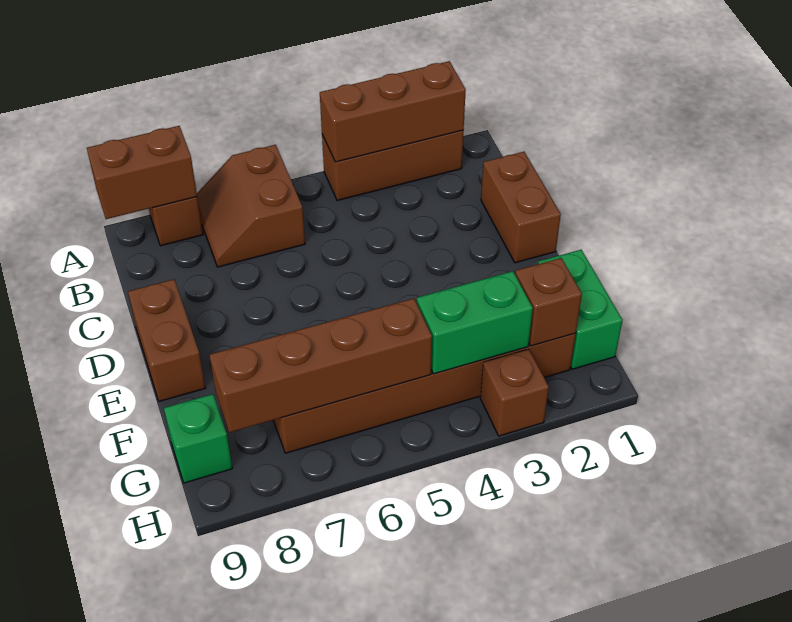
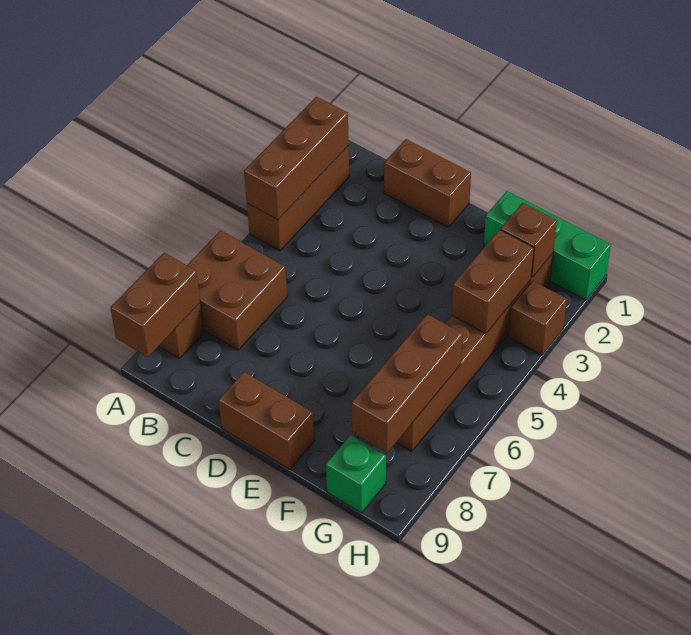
brown 2x2 slope [197,145,305,267] -> brown 2x2 brick [187,231,287,350]
green 1x2 brick [538,250,623,369] -> green 1x3 brick [484,191,611,300]
green 1x2 brick [417,271,533,374] -> brown 1x2 brick [452,230,534,334]
brown 1x4 brick [209,298,432,432] -> brown 1x3 brick [351,314,462,453]

